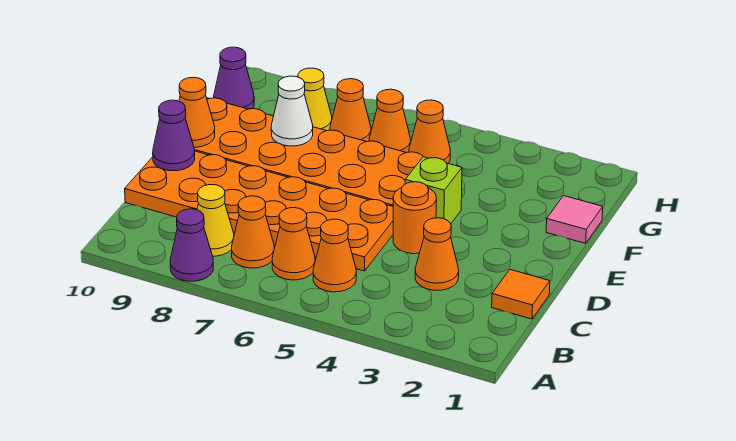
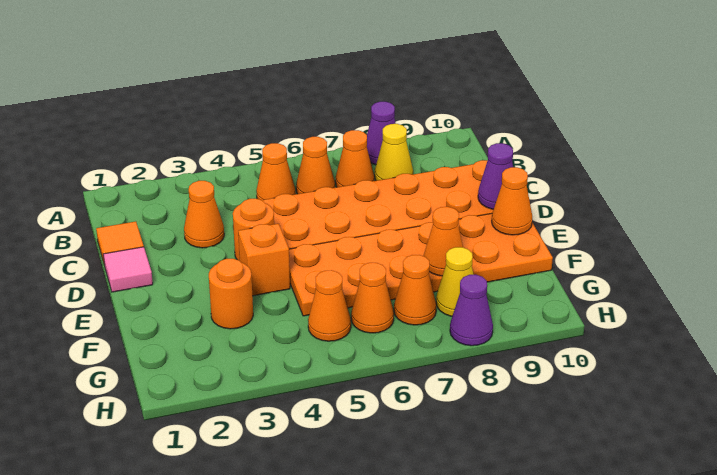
lime 1x1 brick [405,157,462,224] -> orange 1x1 brick [238,224,290,296]
pink 1x1 tile [546,196,603,243] -> pink 1x1 tile moved to [103,247,153,292]
none -> orange 1x1 round brick [209,259,253,329]
white 1x1 cone [271,76,313,146] -> orange 1x1 cone [424,207,463,276]
purple 1x1 cone [214,47,254,109] -> purple 1x1 cone moved to [450,275,493,346]

